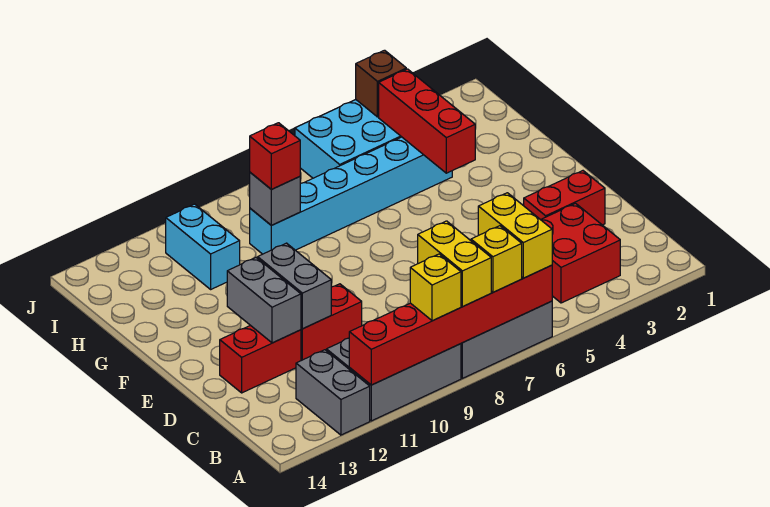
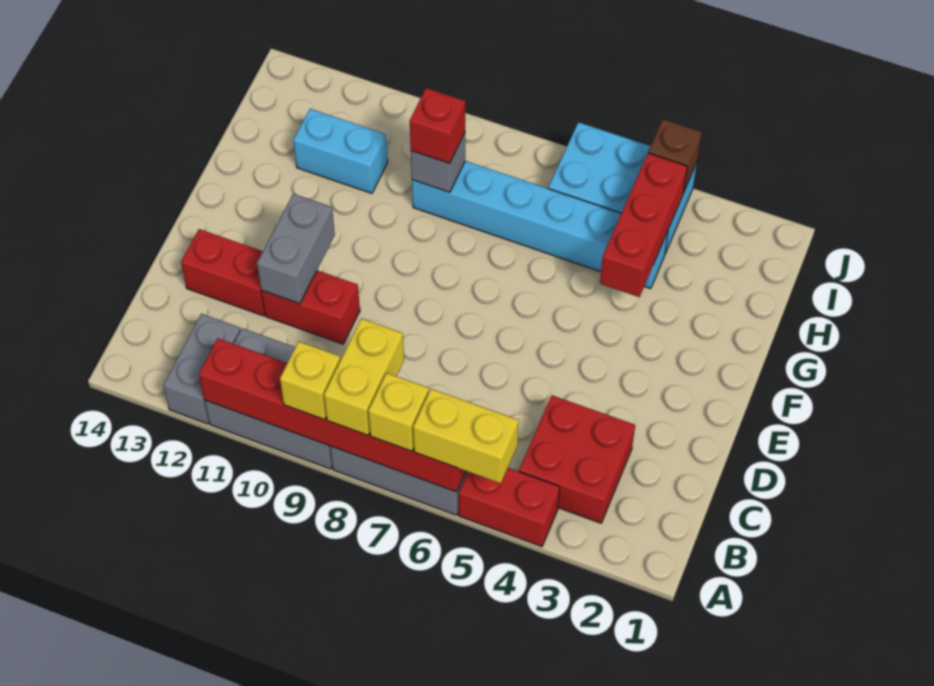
yellow 1x2 brick [478,193,552,278] -> yellow 1x2 brick turned to [413,389,519,483]
red 1x2 brick [524,171,605,225] -> red 1x2 brick moved to [459,468,560,547]
grey 1x2 brick [227,258,301,343] -> none
cyan 1x2 brick [166,204,240,289] -> cyan 1x2 brick turned to [293,109,388,193]

